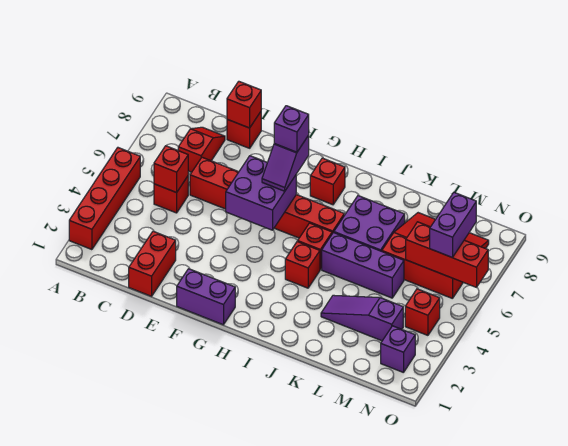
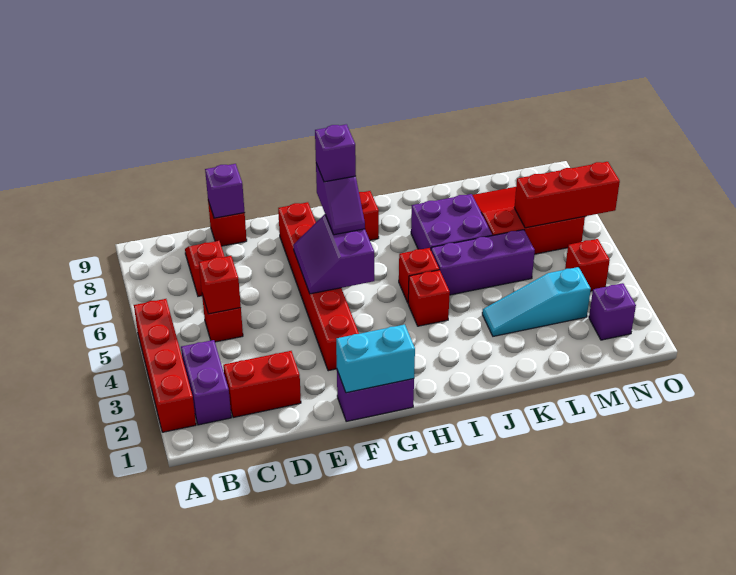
red 1x2 brick [129,231,176,296] -> red 1x2 brick turned to [223,351,301,418]
red 1x6 brick [190,157,344,238] -> red 1x6 brick turned to [278,202,359,371]
red 1x1 brick [227,81,261,128] -> purple 1x1 brick [205,164,245,218]
none -> cyan 1x2 brick [336,325,415,393]
purple 2x2 brick [226,156,296,230] -> purple 2x2 slope [293,215,374,294]
purple 1x3 slope [321,295,403,341] -> cyan 1x3 slope [482,267,591,336]
purple 1x2 brick [430,193,476,258] -> purple 1x2 brick moved to [181,340,231,425]

